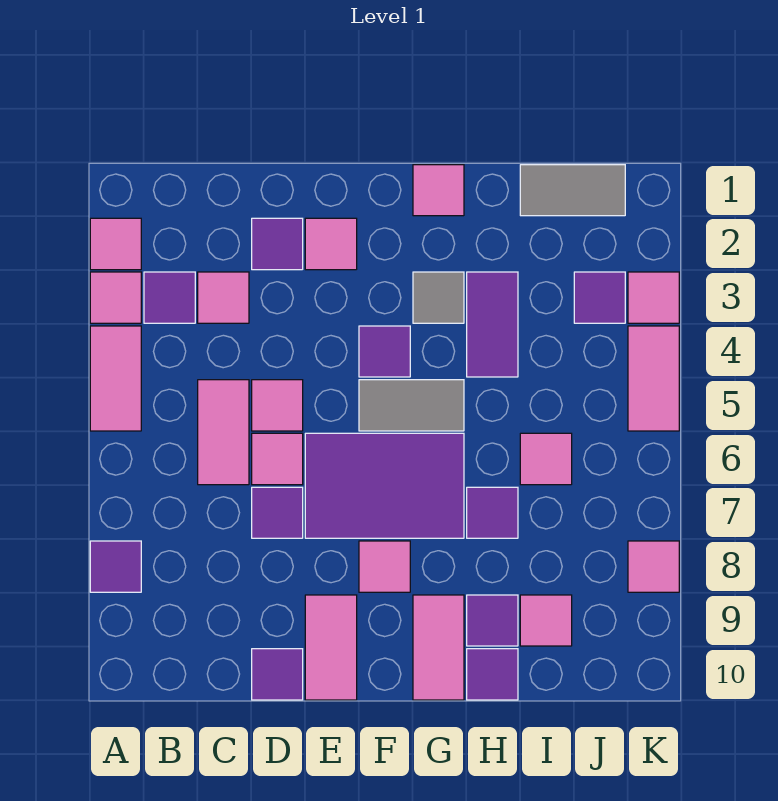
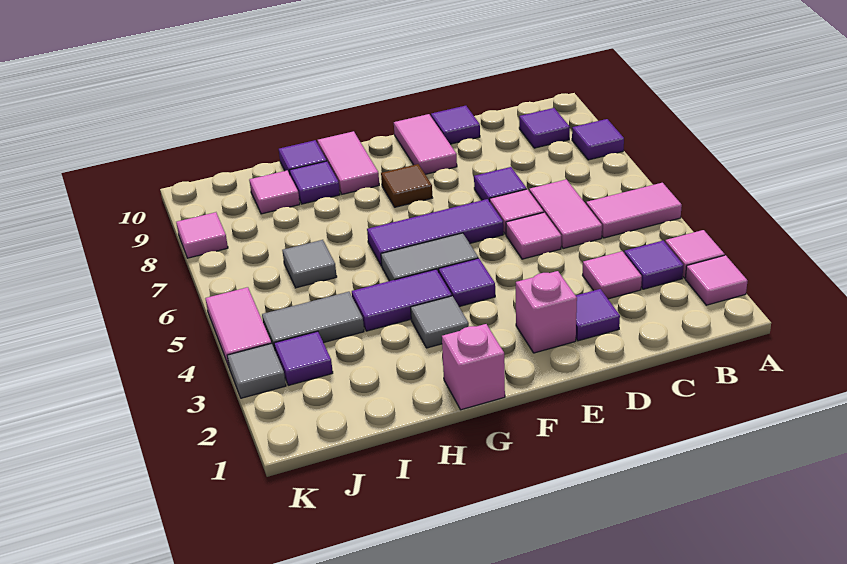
pink 1x2 tile [90,326,141,431] -> pink 1x2 tile turned to [586,183,682,238]
pink 1x1 tile [305,218,357,270] -> pink 1x1 brick [516,271,577,353]
purple 2x3 tile [305,433,464,538] -> purple 1x3 tile [367,199,503,266]
pink 1x1 tile [359,541,410,592] -> brown 1x1 tile [381,164,432,207]
pink 1x1 tile [413,165,464,216] -> pink 1x1 brick [442,324,505,410]
purple 1x2 tile [467,272,518,377] -> purple 1x2 tile turned to [352,269,452,331]
purple 1x1 tile [467,487,518,538] -> purple 1x1 tile moved to [519,108,570,148]
grey 1x2 tile [520,165,625,216] -> grey 1x2 tile moved to [262,292,364,349]
pink 1x1 tile [520,433,572,485] -> grey 1x1 tile [282,240,337,288]
pink 1x1 tile [628,272,679,323] -> grey 1x1 tile [227,343,286,398]

